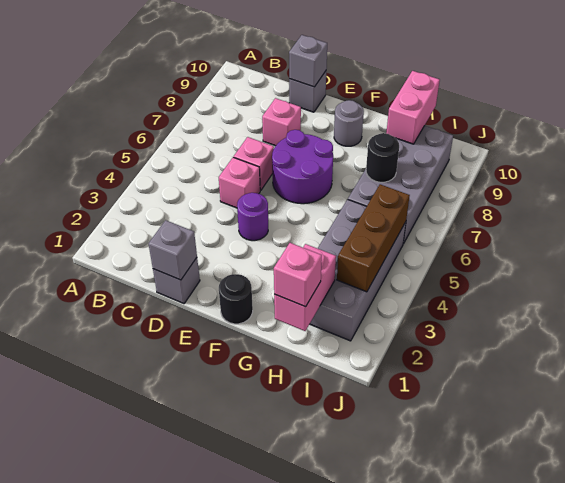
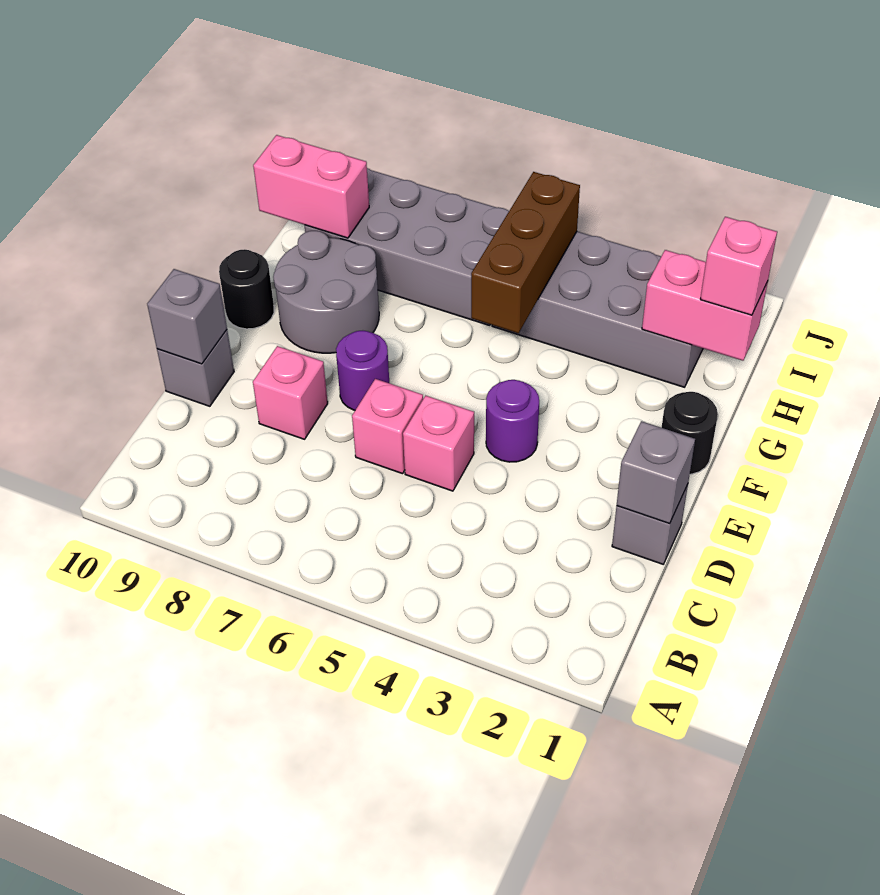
purple 2x2 round brick [272,130,333,204] -> purple 1x1 round brick [336,331,389,410]
grey 1x1 round brick [334,100,364,146] -> grey 2x2 round brick [273,231,379,353]
black 1x1 round brick [366,133,399,182] -> black 1x1 round brick moved to [219,249,274,329]
brown 1x3 brick [337,184,410,292] -> brown 1x3 brick turned to [471,172,580,333]

